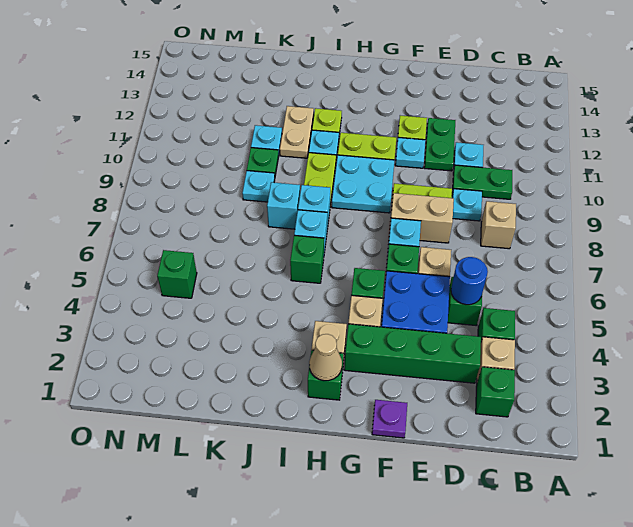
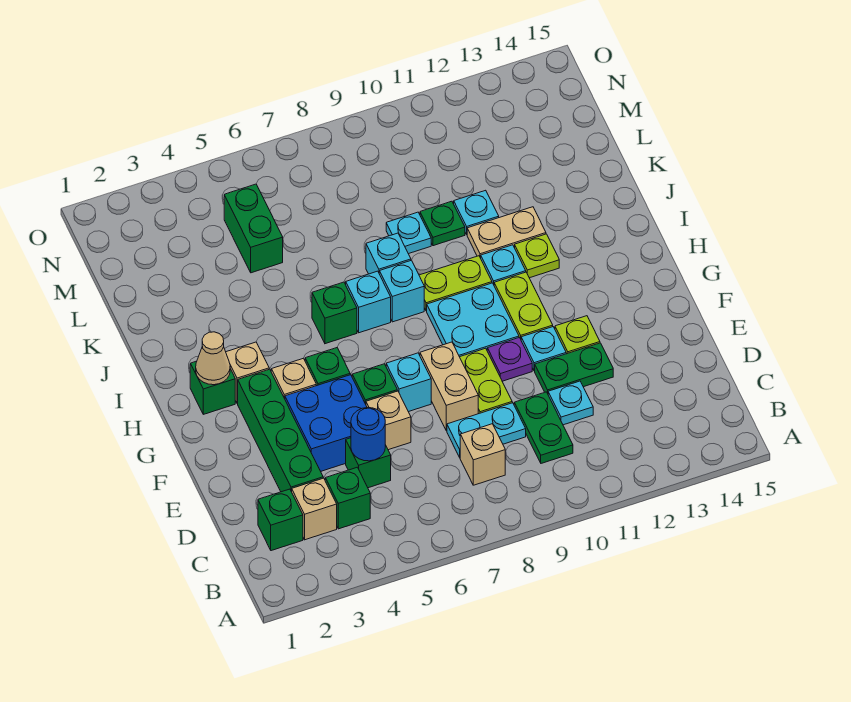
cyan 1x1 plate [452,189,482,221] -> cyan 1x2 plate [447,403,526,457]
purple 1x1 plate [372,400,407,438] -> purple 1x1 plate moved to [487,338,532,381]
green 1x1 brick [157,250,197,298] -> green 1x2 brick [224,184,283,273]

